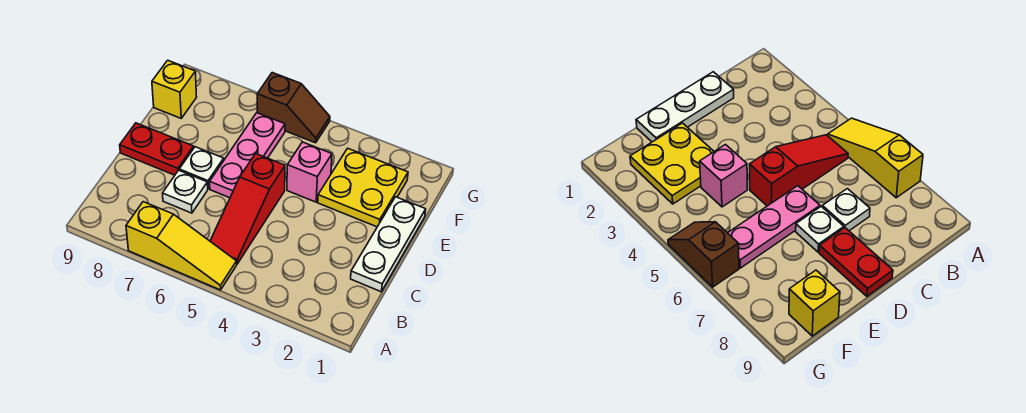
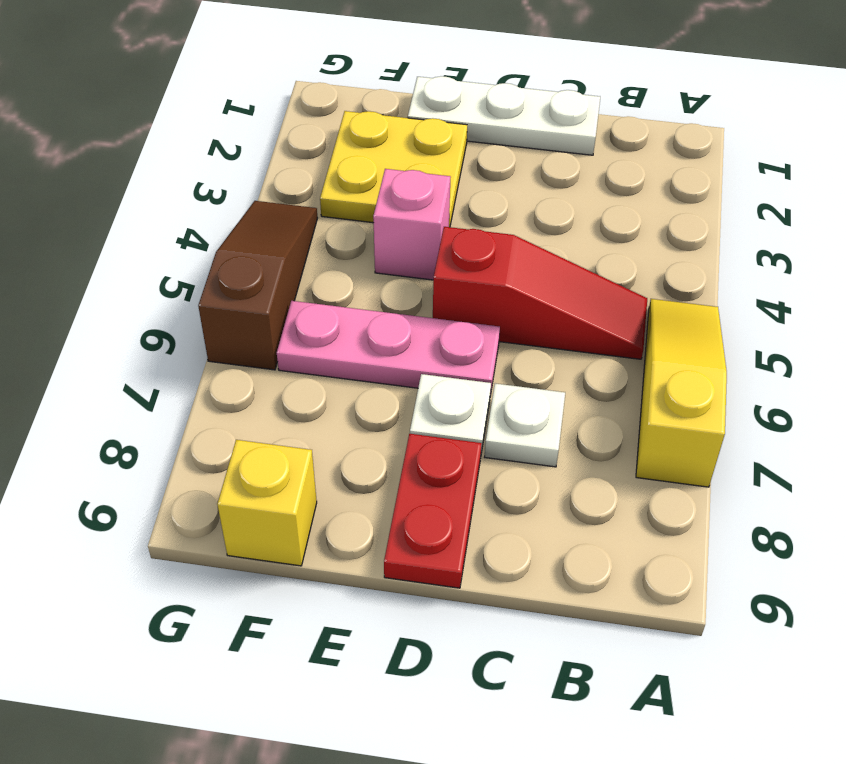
brown 1x2 slope [257,73,330,143] -> brown 1x3 slope [198,201,317,370]

